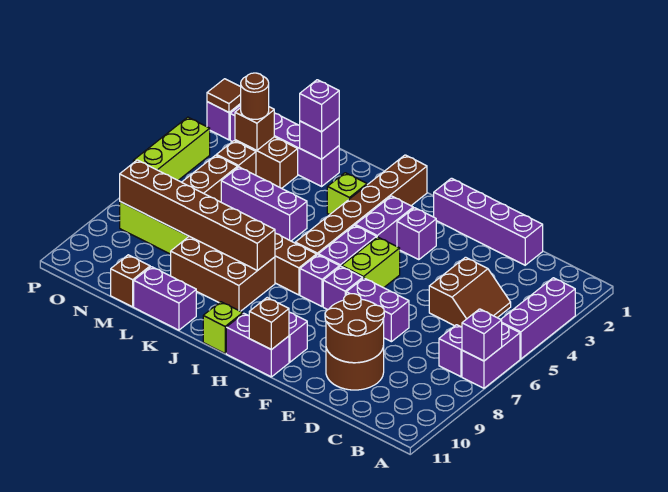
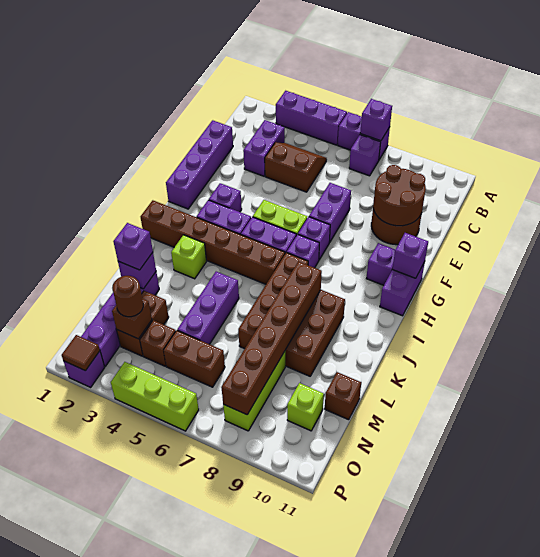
brown 1x1 brick [249,298,289,350] -> purple 1x1 brick [392,233,428,278]
lime 1x1 brick [203,302,243,353] -> lime 1x1 brick moved to [287,383,324,431]
purple 1x2 brick [134,267,196,330] -> purple 1x2 brick moved to [243,120,285,176]

